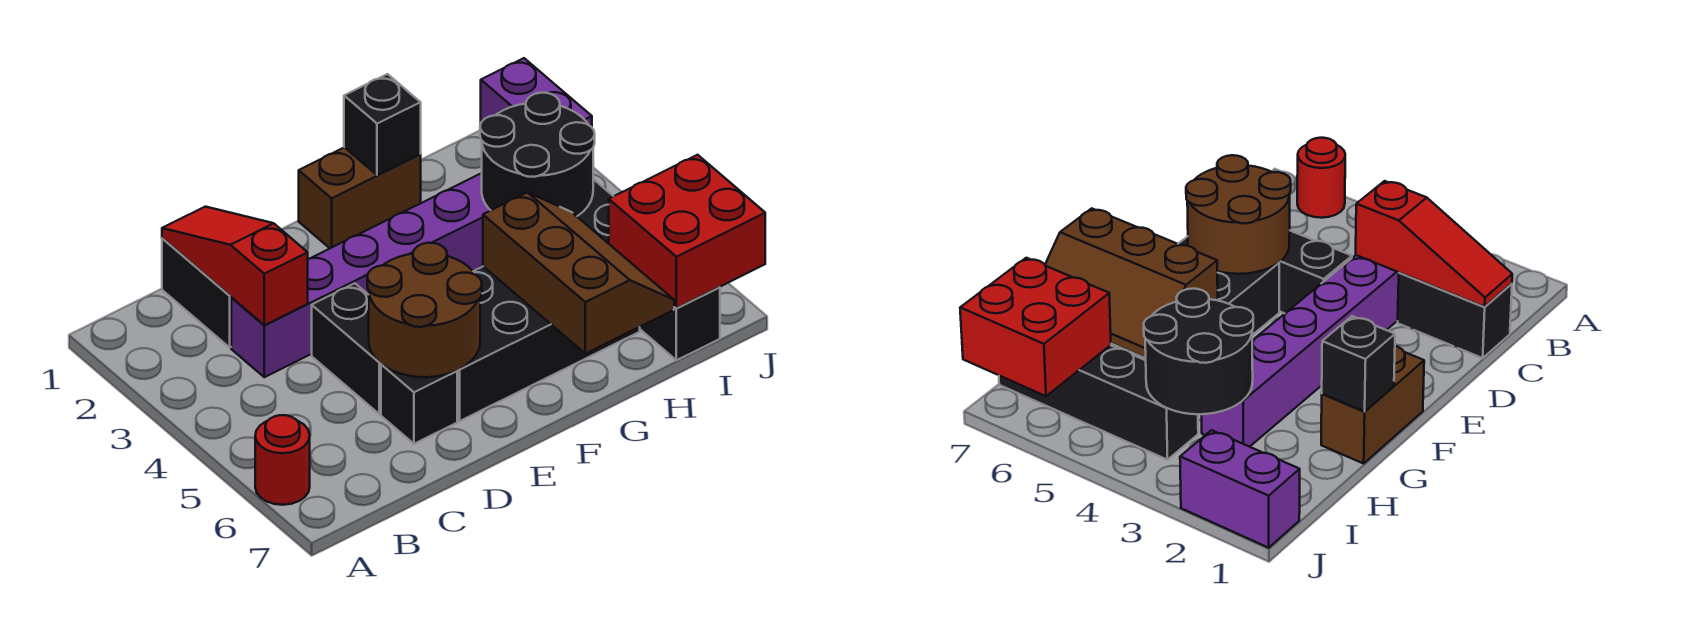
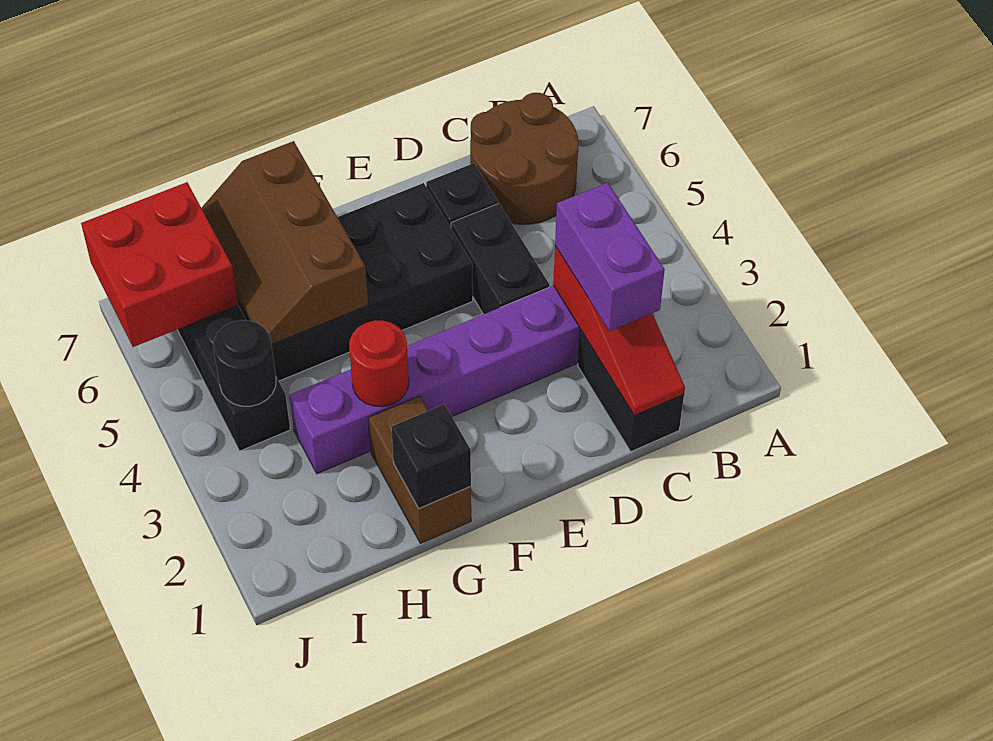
red 1x1 round brick [255,415,310,505] -> red 1x1 round brick moved to [349,320,409,407]
brown 2x2 round brick [367,243,482,377] -> brown 2x2 round brick moved to [470,93,579,224]
brown 1x2 brick [299,147,421,248] -> brown 1x2 brick turned to [368,396,471,543]
black 2x2 round brick [480,93,595,216] -> black 1x1 round brick [213,320,276,406]
purple 1x2 brick [481,58,592,127] -> purple 1x2 brick moved to [555,183,665,331]

